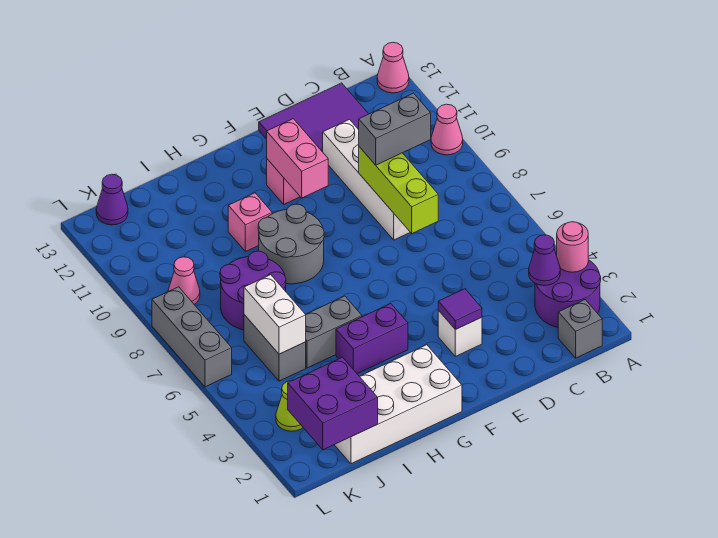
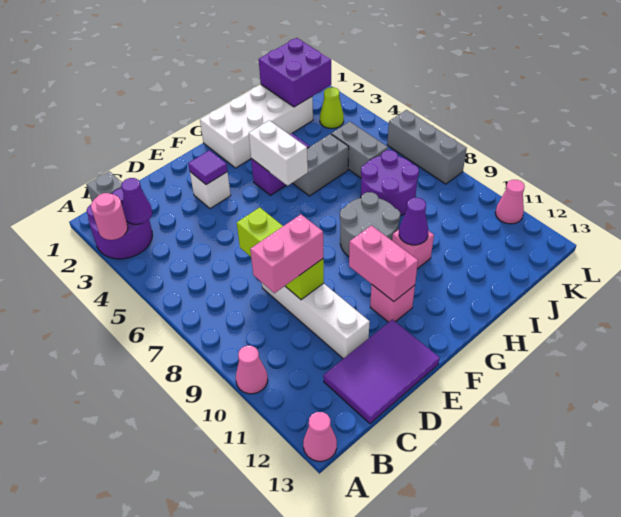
grey 1x2 brick [359,93,431,165] -> pink 1x2 brick [250,214,323,293]
white 1x2 brick [244,275,306,354] -> white 1x2 brick moved to [249,120,308,186]
pink 1x1 cone [168,257,200,304] -> pink 1x1 cone moved to [495,180,525,224]
purple 1x1 cone [96,174,128,225] -> purple 1x1 cone moved to [399,198,428,245]

